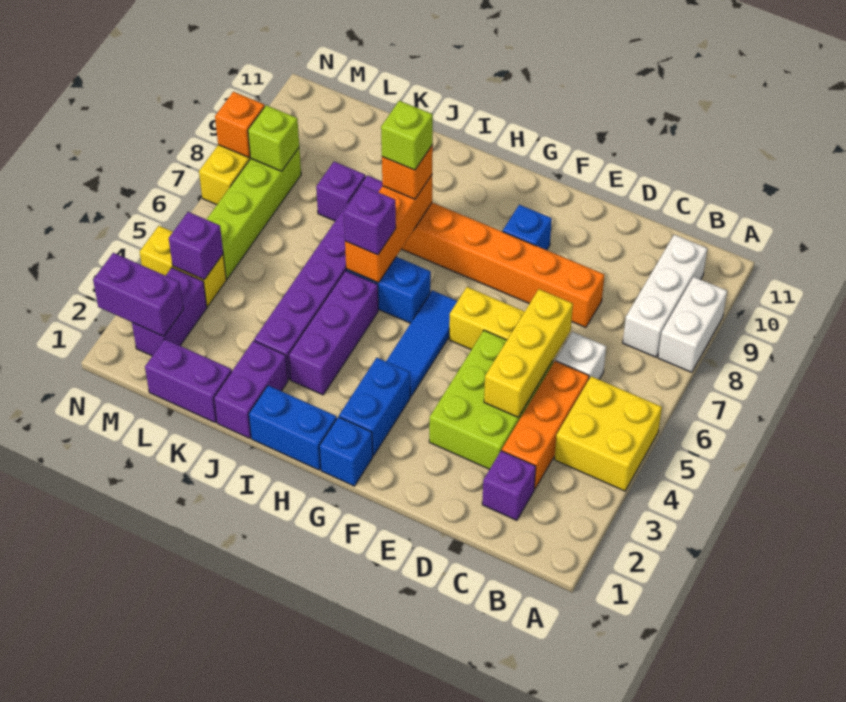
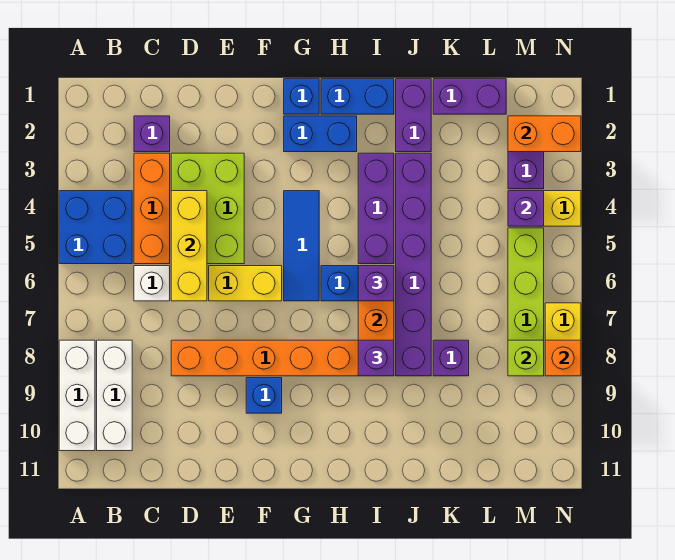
yellow 2x2 brick [554,376,662,491] -> blue 2x2 brick [59,191,132,264]
white 1x2 brick [658,277,727,372] -> white 1x3 brick [59,340,95,451]
blue 1x2 brick [339,358,410,456] -> blue 1x2 brick turned to [284,116,357,152]
orange 1x1 brick [382,145,433,199] -> purple 1x1 brick [358,340,394,376]
lime 1x1 brick [381,101,433,170] -> none
purple 1x2 brick [93,253,183,336] -> orange 1x2 brick [508,116,581,152]

